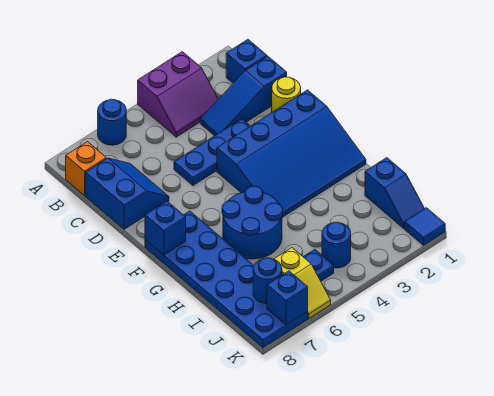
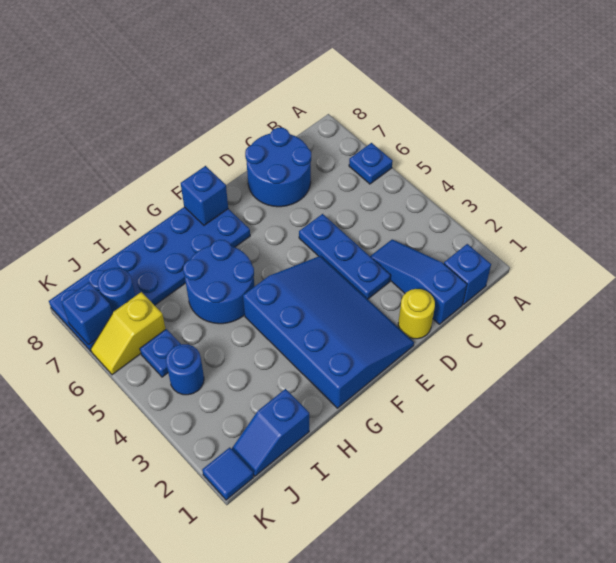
purple 2x2 slope [138,52,218,137] -> none
blue 1x1 round brick [98,99,126,145] -> blue 1x1 plate [349,143,393,184]
orange 1x1 brick [66,142,106,195] -> none
blue 2x2 slope [86,158,169,229] -> blue 2x2 round brick [245,128,311,207]
blue 3x4 slope [217,90,366,217] -> blue 3x4 slope turned to [243,256,414,408]

